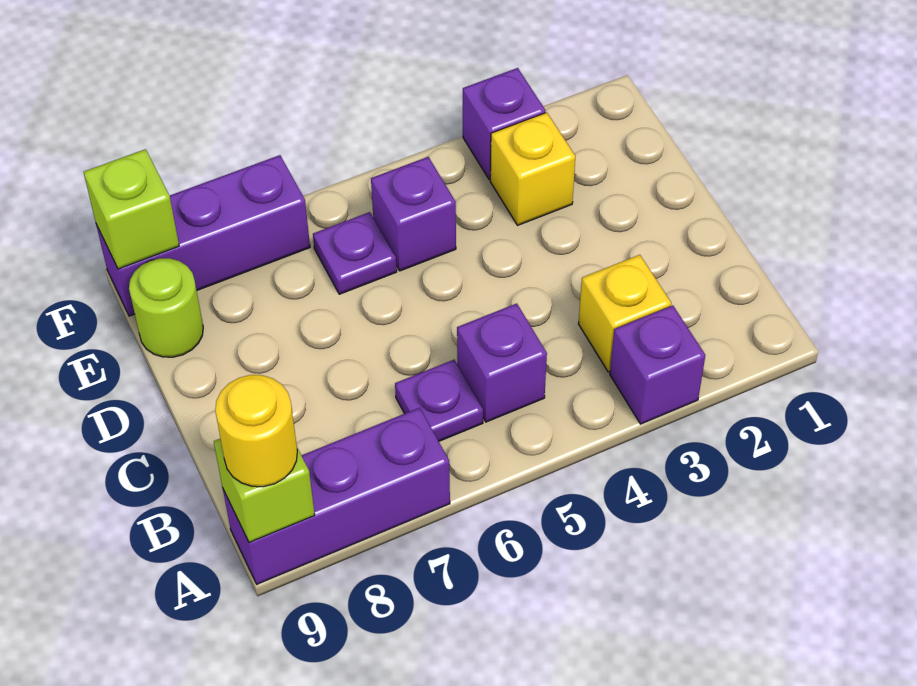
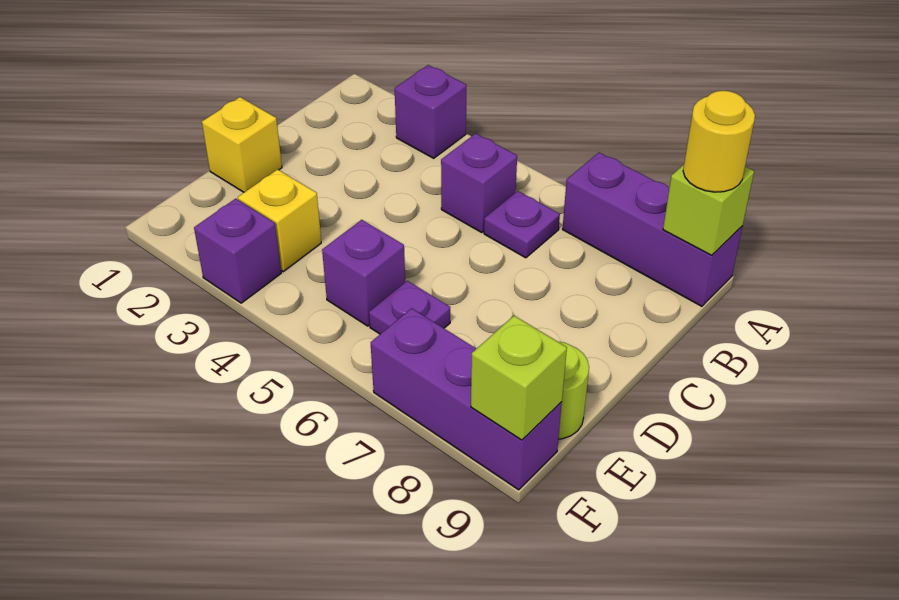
yellow 1x1 brick [579,255,671,372] -> yellow 1x1 brick moved to [202,97,282,192]

